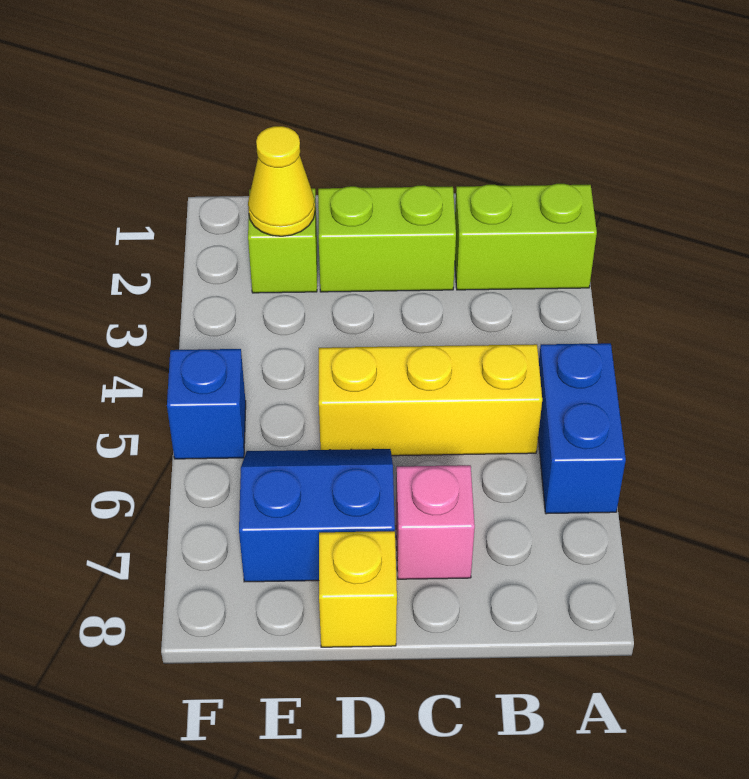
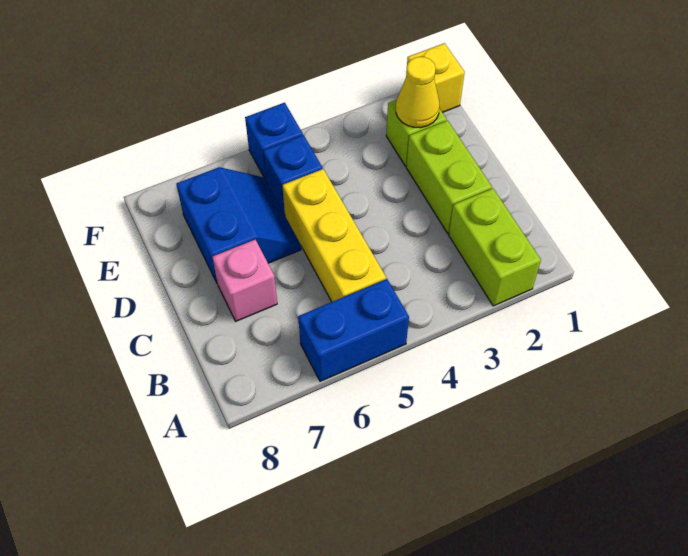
yellow 1x1 brick [319,531,397,647] -> yellow 1x1 brick moved to [407,43,465,112]
none -> blue 1x1 brick [263,135,322,214]

